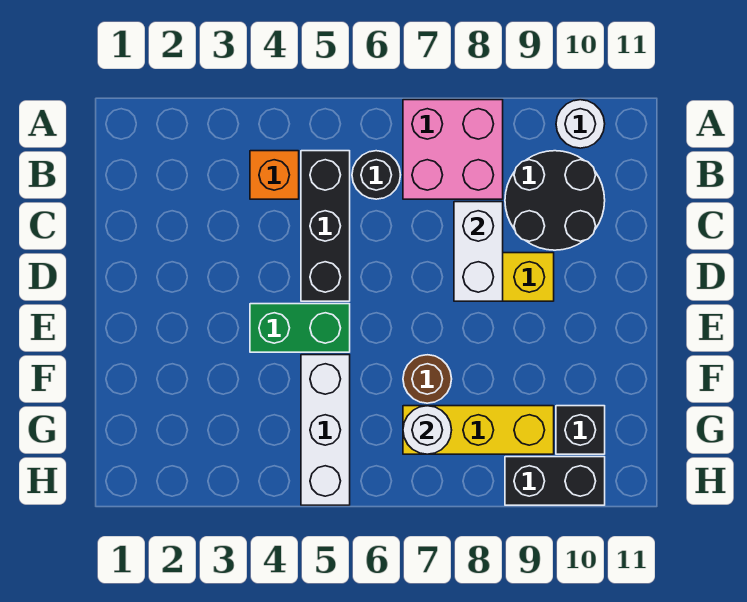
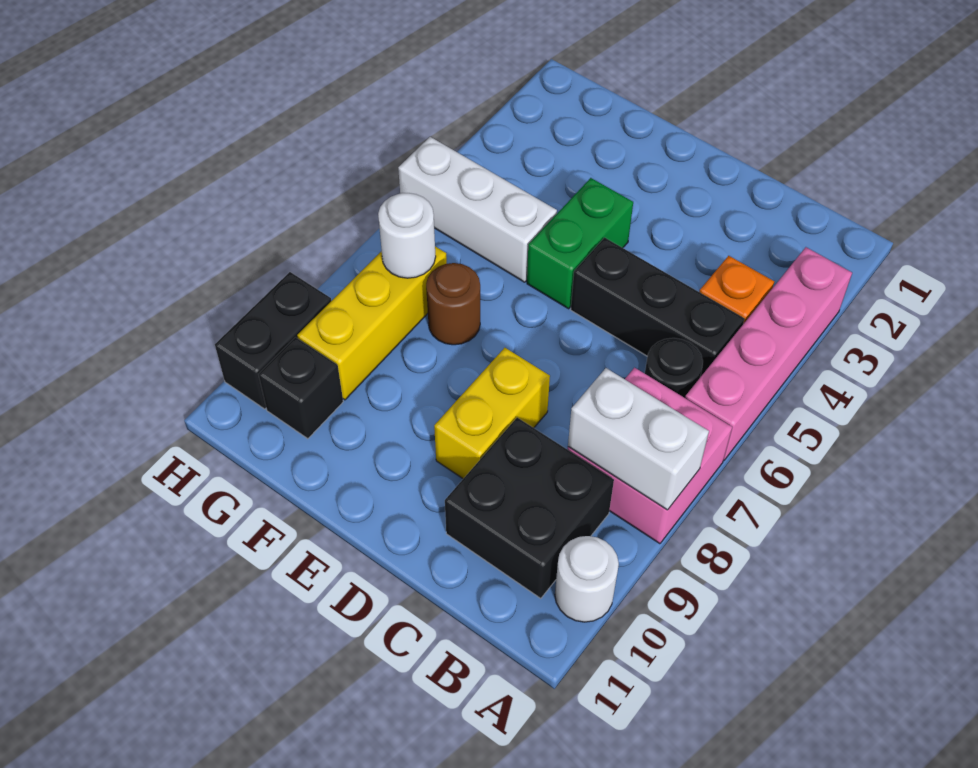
none -> pink 1x4 brick [685,247,852,460]
black 2x2 round brick [505,151,605,250] -> black 2x2 brick [445,418,614,598]
white 1x2 brick [454,202,503,301] -> white 1x2 brick moved to [568,368,709,510]

